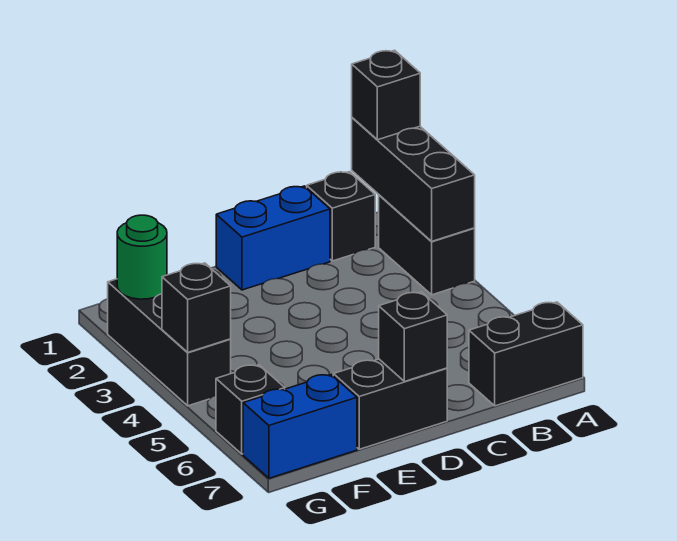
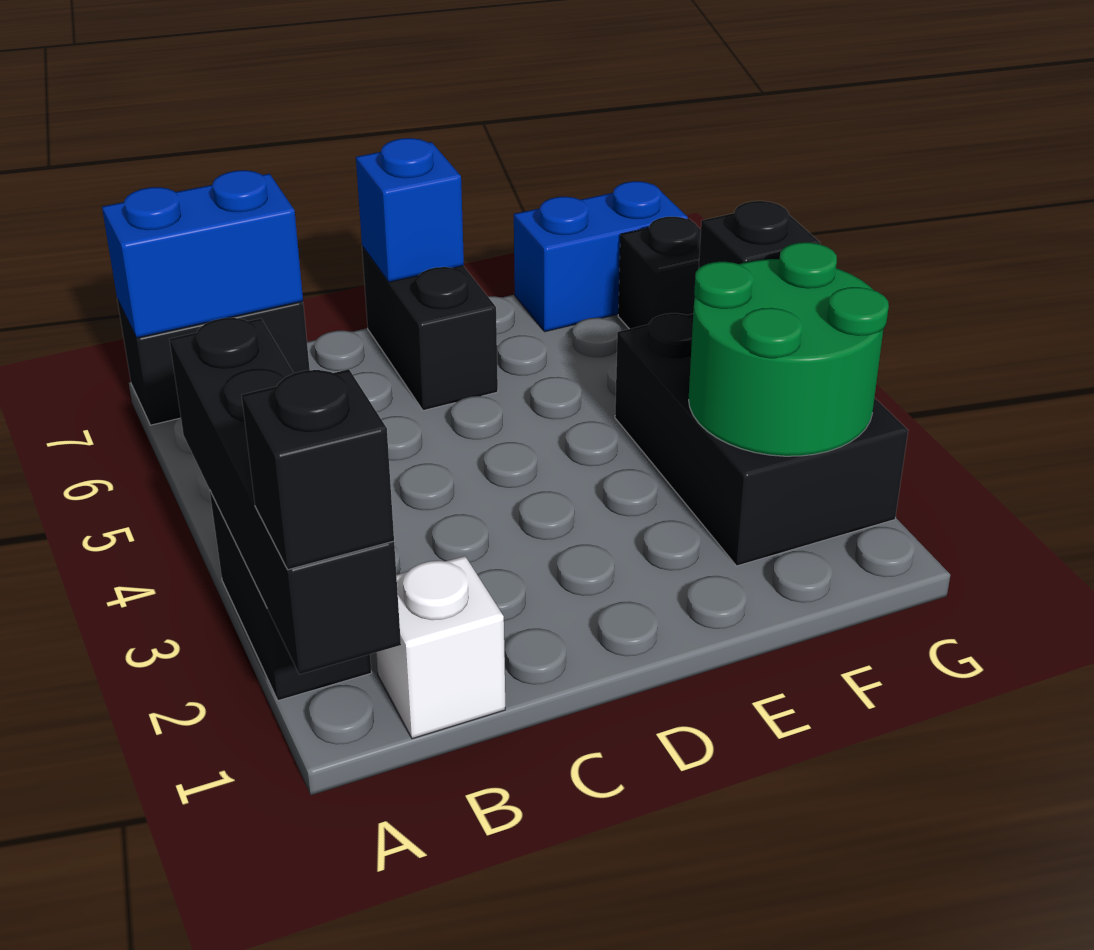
black 1x3 brick [352,118,475,241] -> black 1x4 brick [169,318,401,674]
black 1x1 brick [307,172,375,261] -> white 1x1 brick [376,556,505,739]
blue 1x2 brick [216,186,330,290] -> blue 1x2 brick moved to [102,170,303,338]
black 1x2 brick [333,359,447,449] -> black 1x2 brick turned to [362,246,498,410]
black 1x1 brick [379,292,447,381] -> blue 1x1 brick [356,138,464,282]
black 1x3 brick [108,279,231,406] -> black 2x3 brick [615,313,908,566]
green 1x1 round brick [117,215,167,299] -> green 2x2 round brick [689,242,889,456]

